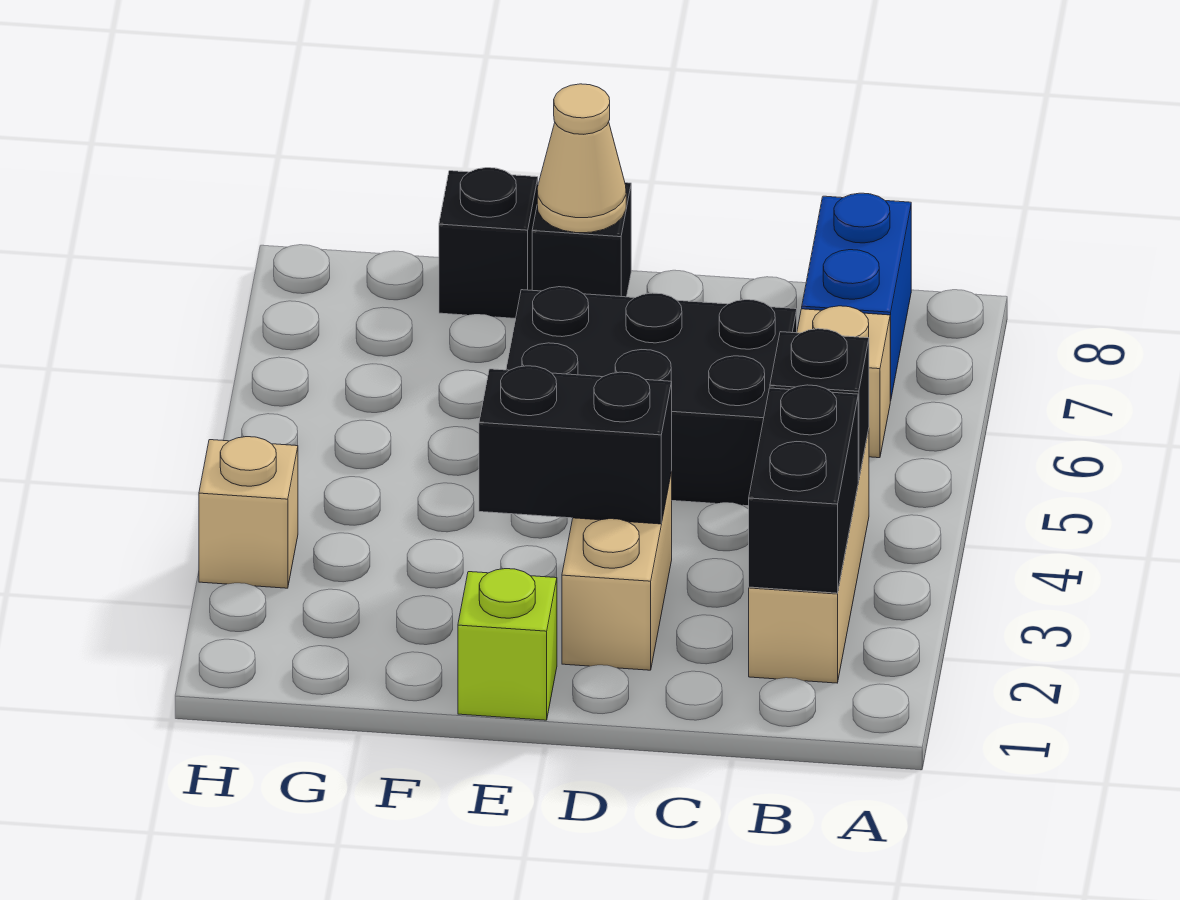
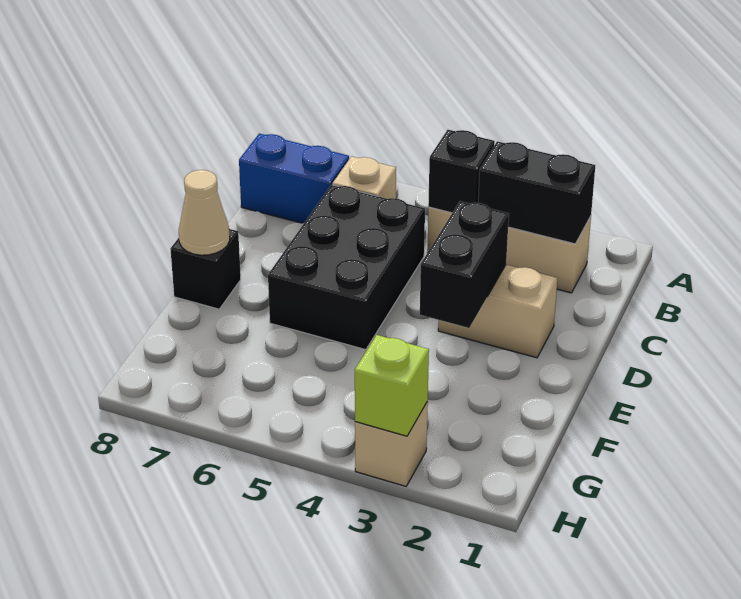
lime 1x1 brick [458,569,557,720] -> lime 1x1 brick moved to [355,335,429,436]
black 1x1 brick [439,168,538,319] -> none

